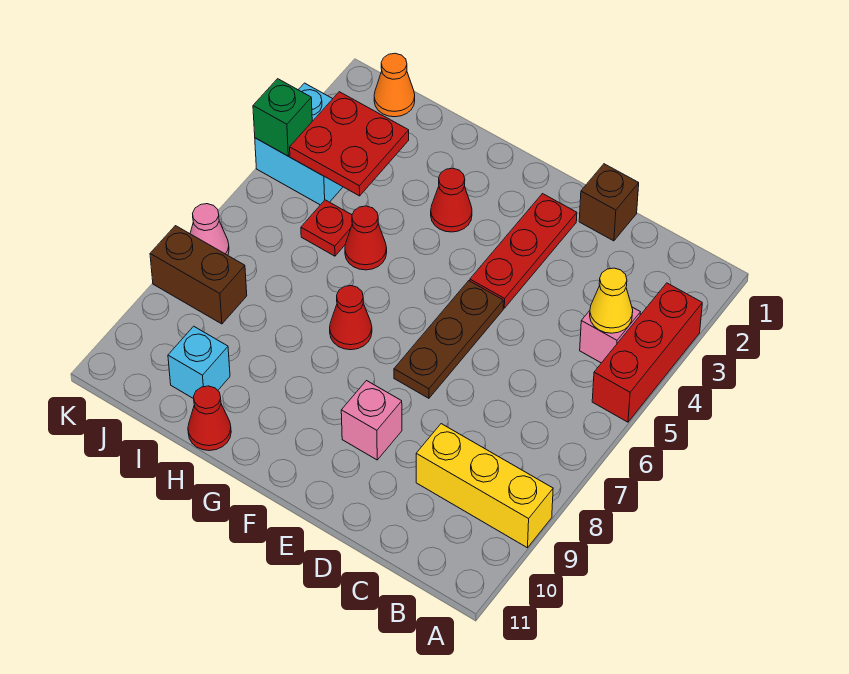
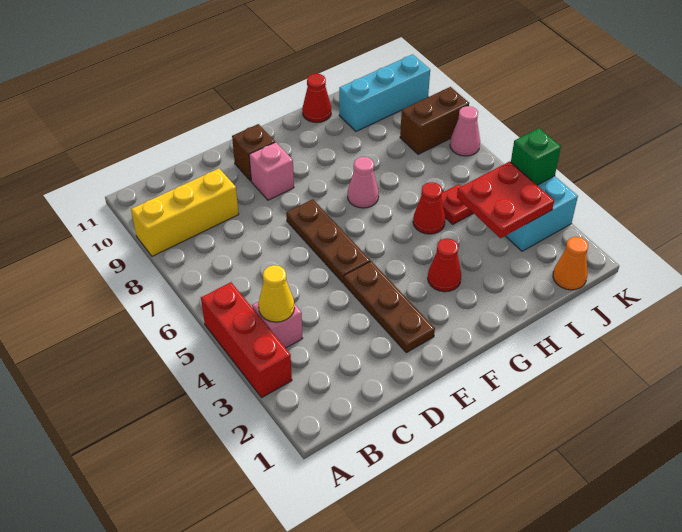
brown 1x1 brick [579,164,639,241] -> brown 1x1 brick moved to [232,124,275,181]
red 1x3 plate [470,194,577,308] -> brown 1x3 plate [344,261,435,353]
red 1x1 cone [330,286,372,350] -> pink 1x1 cone [348,157,379,208]
cyan 1x1 brick [168,326,230,399] -> cyan 1x3 brick [339,54,430,131]

